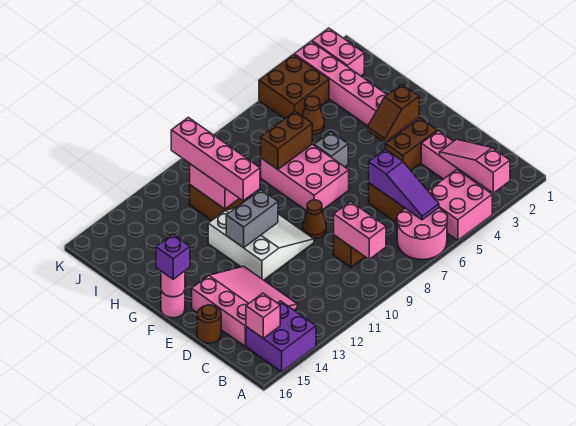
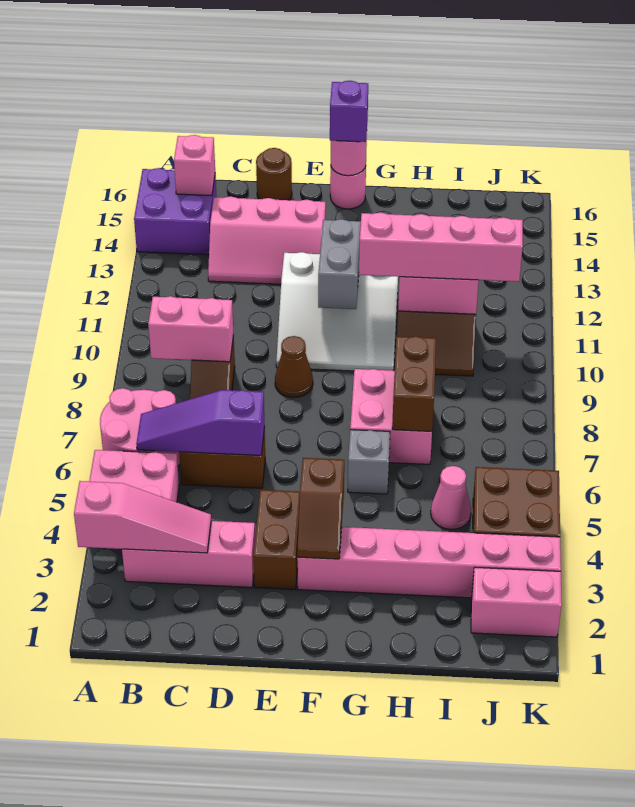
pink 3x3 slope [192,266,297,346] -> pink 2x3 slope [208,196,326,284]
brown 1x2 slope [368,84,419,142] -> brown 1x2 slope turned to [297,458,344,559]
pink 2x3 brick [261,144,349,211] -> pink 2x2 brick [350,369,432,464]
brown 1x1 cone [302,96,324,135] -> pink 1x1 cone [431,466,471,529]

